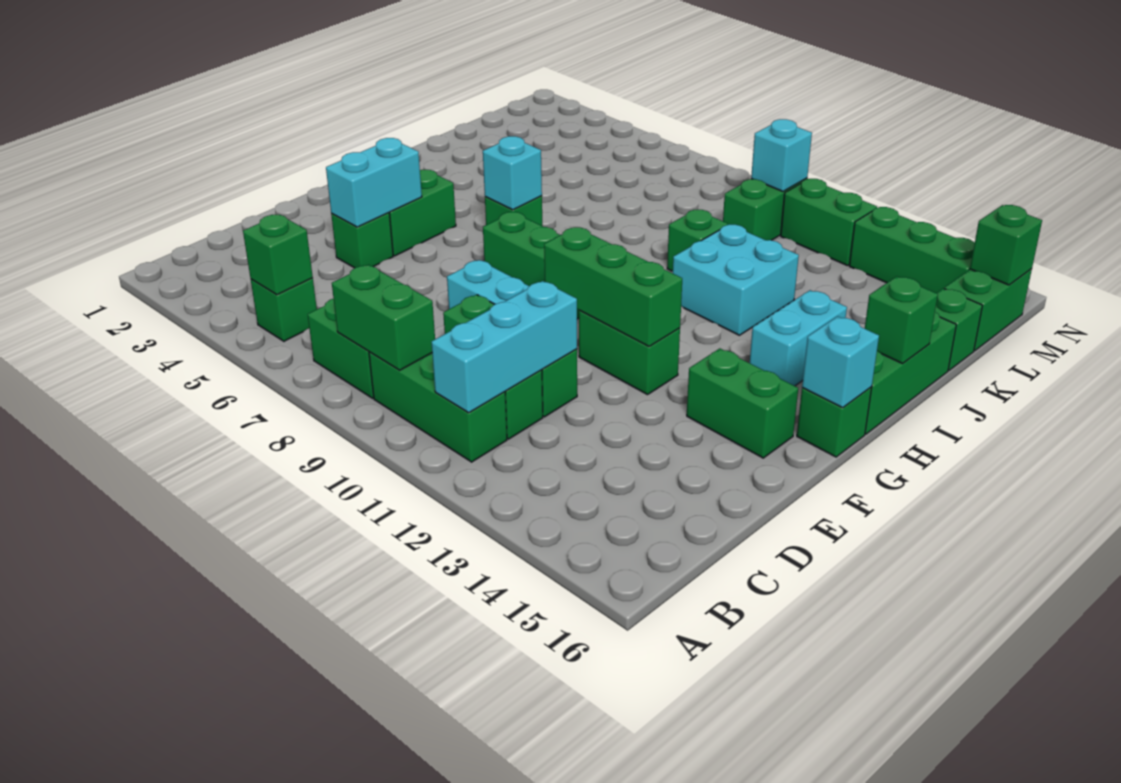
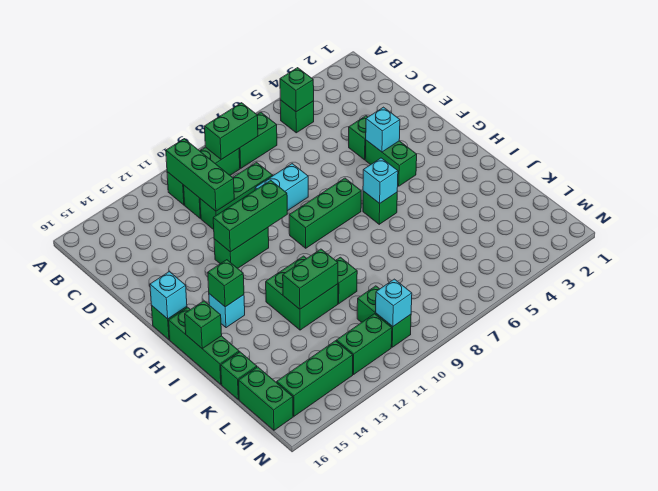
cyan 1x3 brick [432,281,577,413] -> green 1x3 brick [166,139,234,211]
cyan 1x2 brick [326,138,422,227] -> cyan 1x1 brick [366,107,400,152]
green 1x2 brick [687,348,798,458] -> green 1x2 brick moved to [283,249,338,309]
cyan 1x2 brick [750,290,847,386] -> cyan 1x1 brick [209,294,245,328]
cyan 2x2 brick [673,225,799,335] -> green 2x2 brick [266,256,338,330]
green 1x1 brick [970,205,1042,285] -> green 1x1 brick moved to [208,260,244,307]

